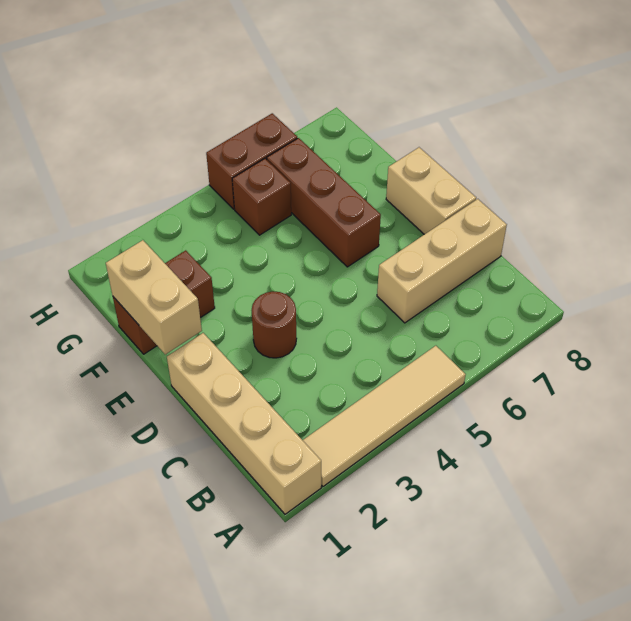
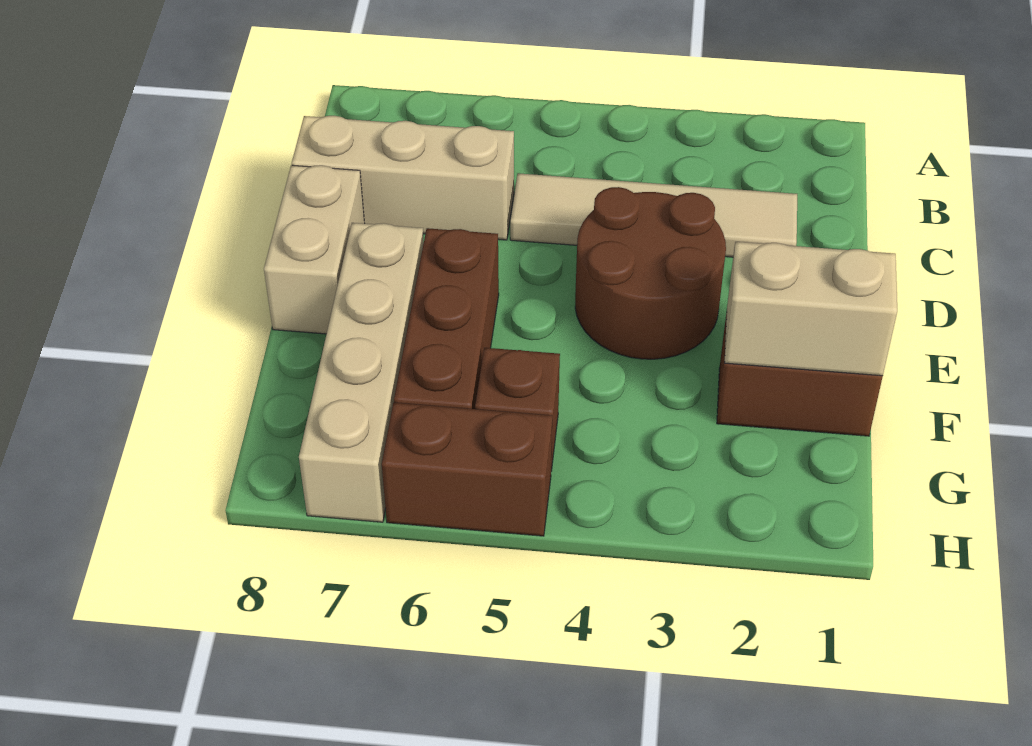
tan 1x4 brick [167,333,321,514] -> tan 1x4 brick moved to [299,223,424,522]
tan 1x4 tile [303,346,466,486] -> tan 1x4 tile moved to [510,173,797,257]
brown 1x1 round brick [252,292,297,358] -> brown 2x2 round brick [575,187,726,359]
tan 1x2 brick [106,240,202,354] -> tan 1x2 brick turned to [725,242,897,376]

